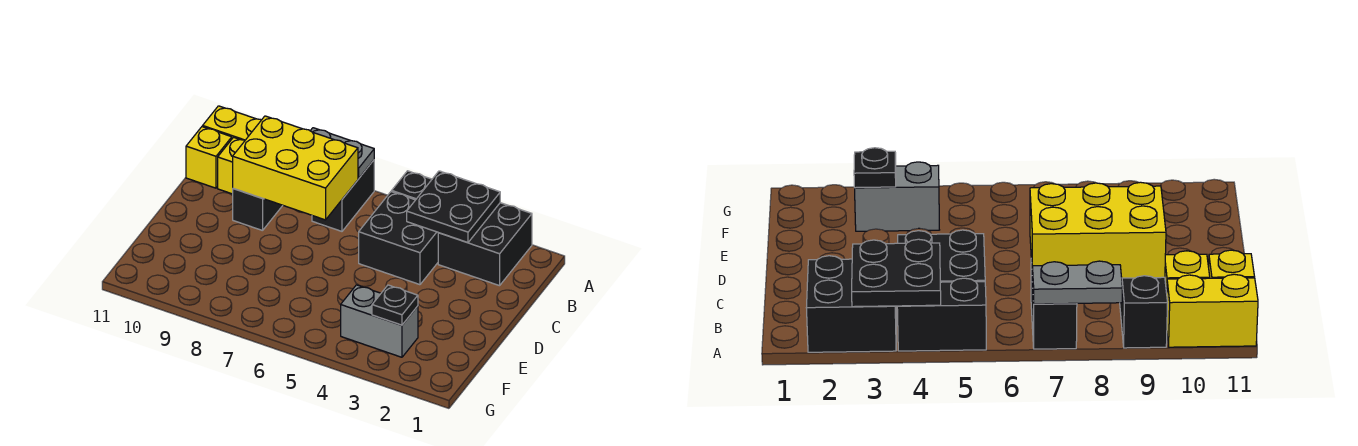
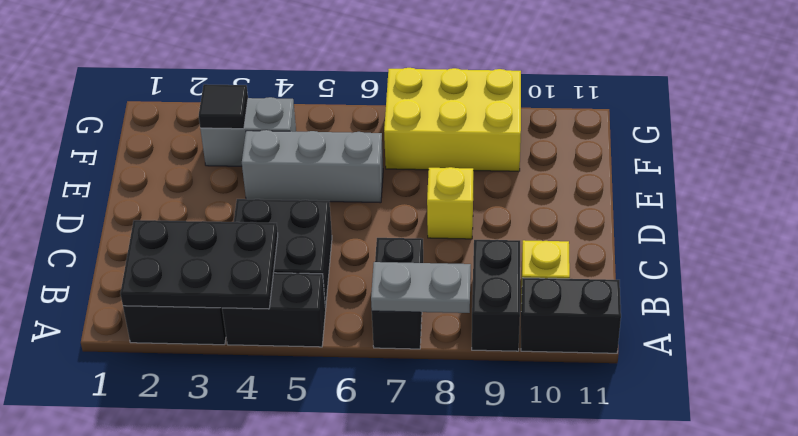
black 2x2 plate [407,171,500,243] -> black 2x3 plate [120,220,278,309]
black 1x3 brick [233,189,283,231] -> black 1x2 brick [472,240,520,351]
yellow 1x2 brick [203,106,261,140] -> black 1x2 brick [521,278,621,353]
yellow 2x3 brick [233,116,358,220] -> yellow 2x3 brick moved to [384,68,521,171]
yellow 1x1 brick [186,127,232,188] -> yellow 1x1 brick moved to [427,167,473,239]
none -> grey 1x3 brick [242,130,383,203]
black 1x1 plate [372,285,418,325] -> black 1x1 tile [199,84,248,129]

